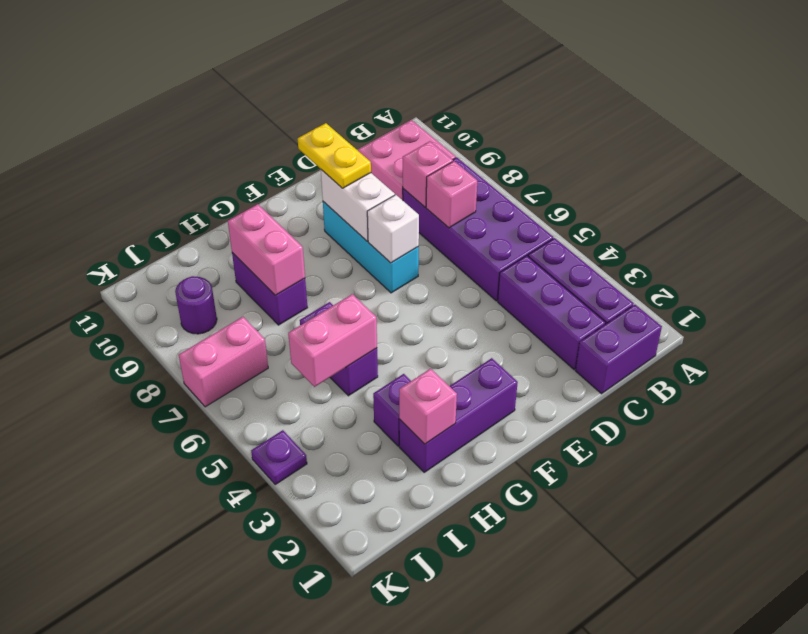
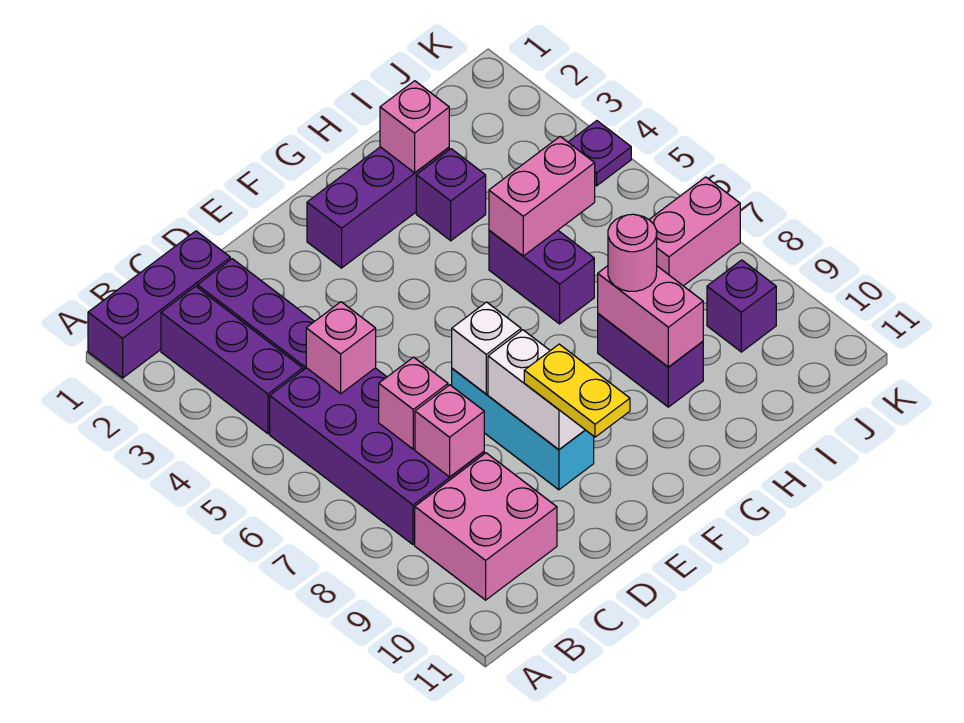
purple 1x2 brick [575,305,662,394] -> purple 1x3 brick [88,231,230,378]
none -> pink 1x1 brick [306,302,376,394]
none -> pink 1x1 round brick [608,214,657,291]
purple 1x1 round brick [175,276,217,334] -> purple 1x1 brick [707,260,776,352]

